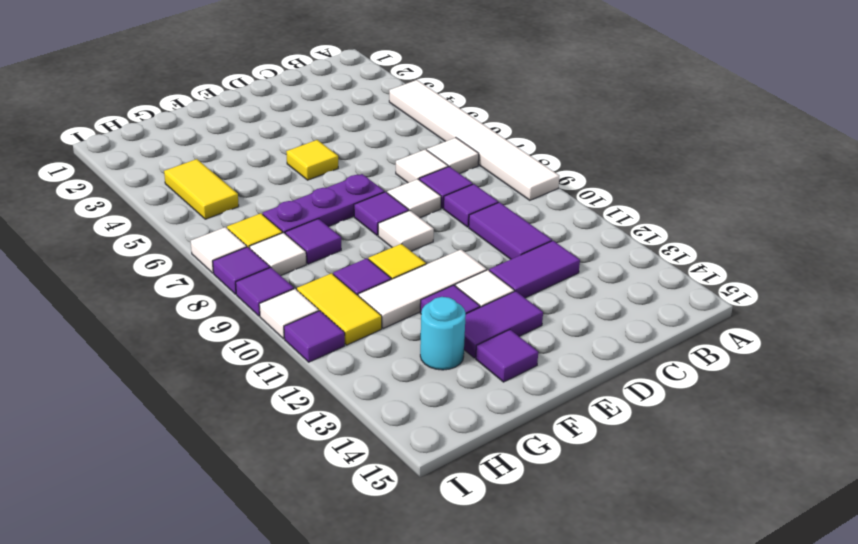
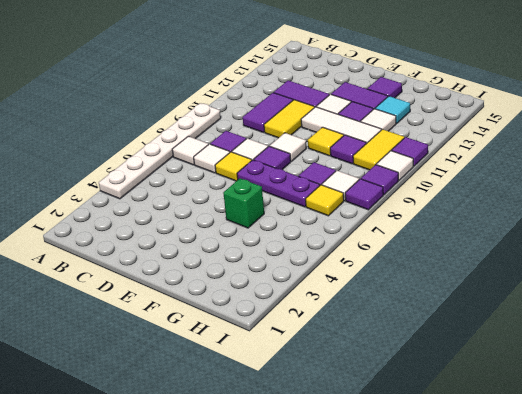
white 1x6 tile [389,80,559,200] -> white 1x6 plate [99,103,221,199]
purple 1x1 tile [444,184,498,227] -> none
yellow 1x1 tile [286,140,338,180] -> yellow 1x1 tile moved to [215,152,252,181]
none -> green 1x1 brick [223,179,264,228]
cyan 1x1 round brick [420,297,466,370] -> cyan 1x1 tile [375,96,410,124]
yellow 1x2 tile [164,159,239,219] -> yellow 1x2 tile moved to [264,100,315,138]
white 1x1 tile [191,227,247,273] -> white 1x1 tile moved to [360,109,396,131]

